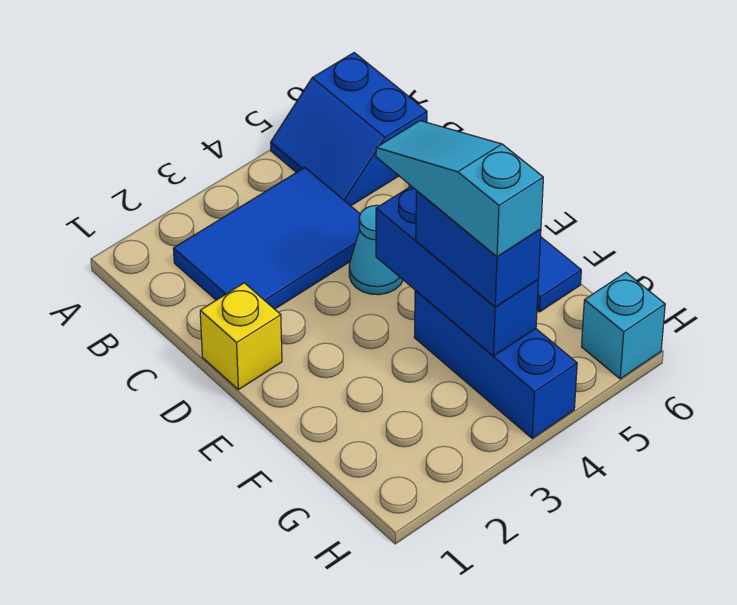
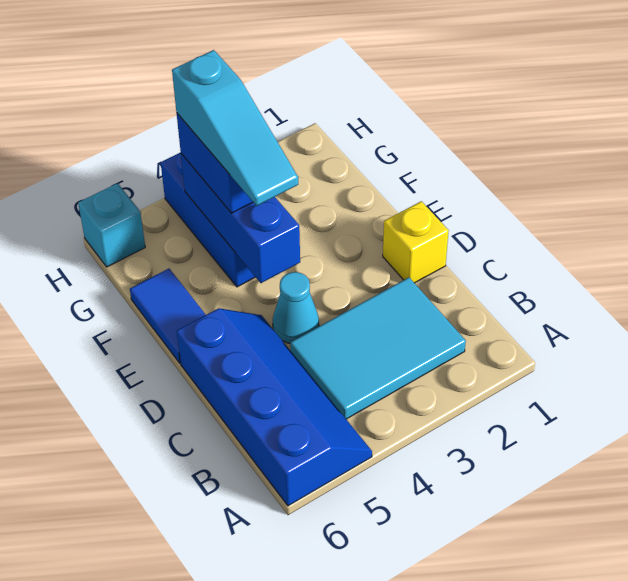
blue 2x2 slope [271,53,427,206] -> blue 2x4 slope [177,308,372,506]
blue 2x3 tile [173,168,360,309] -> cyan 2x3 tile [290,278,466,419]

